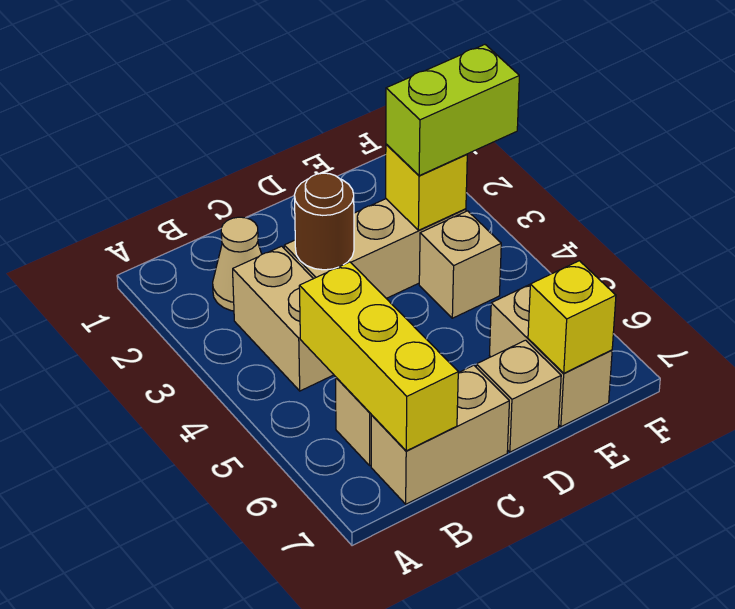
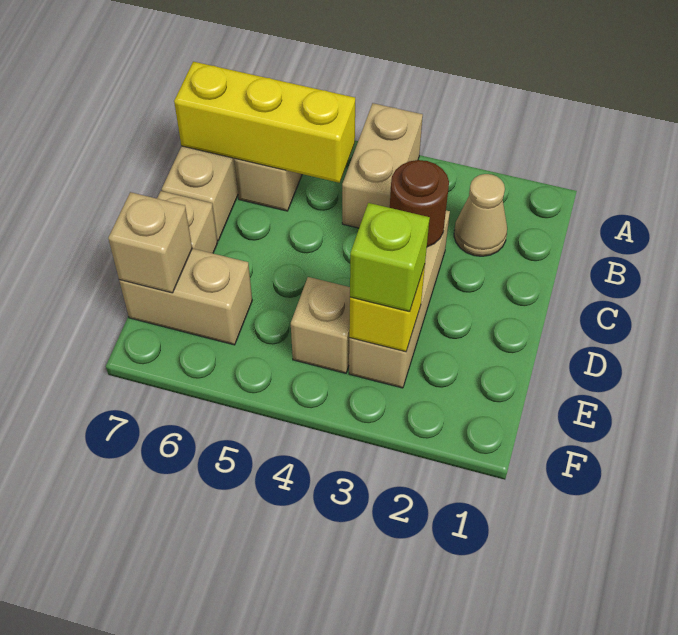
tan 1x2 brick [233,246,334,391] -> tan 1x2 brick turned to [342,103,423,228]
lime 1x2 brick [386,45,519,176] -> lime 1x1 brick [350,203,430,312]
yellow 1x1 brick [528,261,616,373] -> tan 1x1 brick [108,192,192,293]

